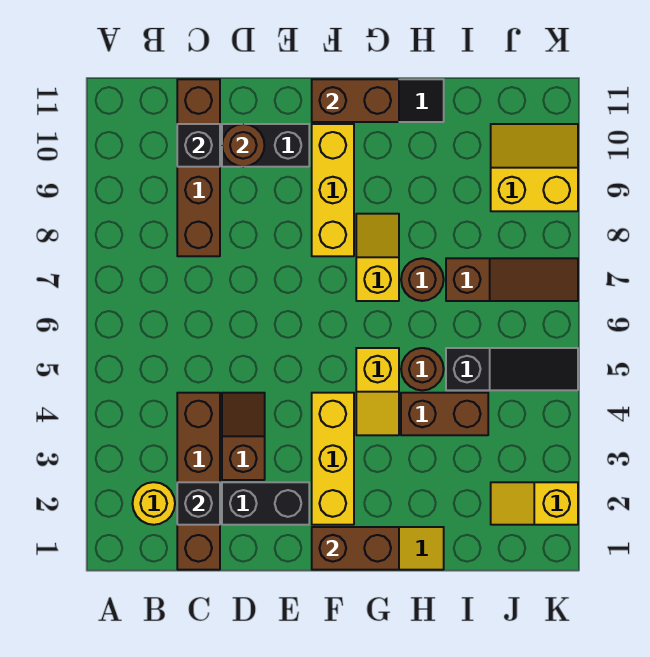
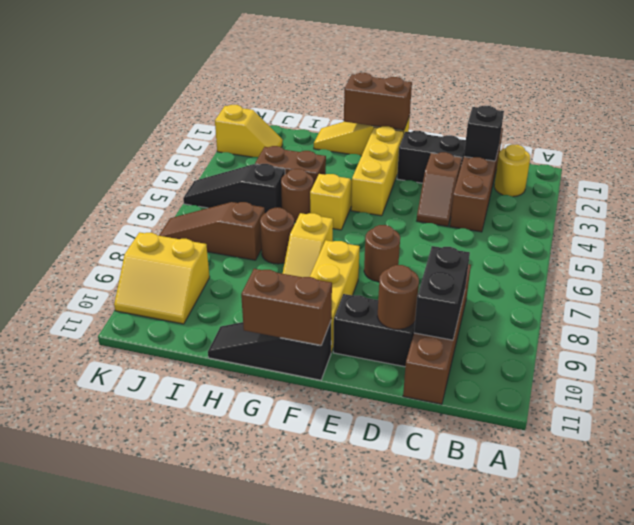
black 1x1 brick [177,124,220,167] -> black 1x2 brick [414,246,470,340]
none -> brown 1x1 round brick [364,225,400,282]

